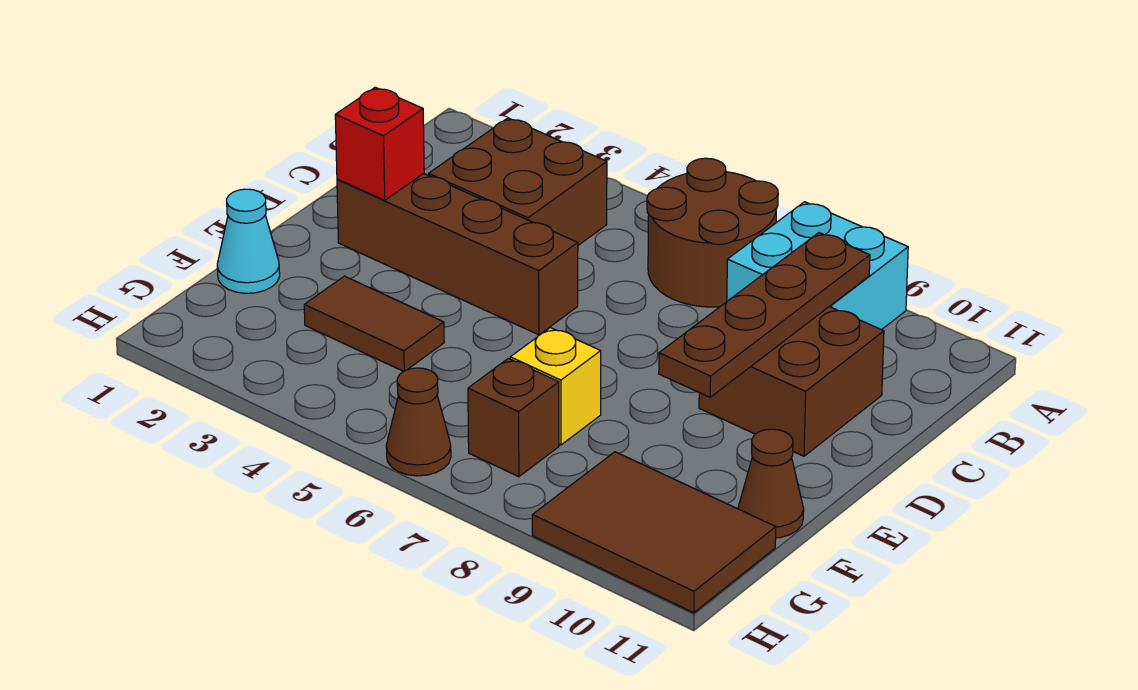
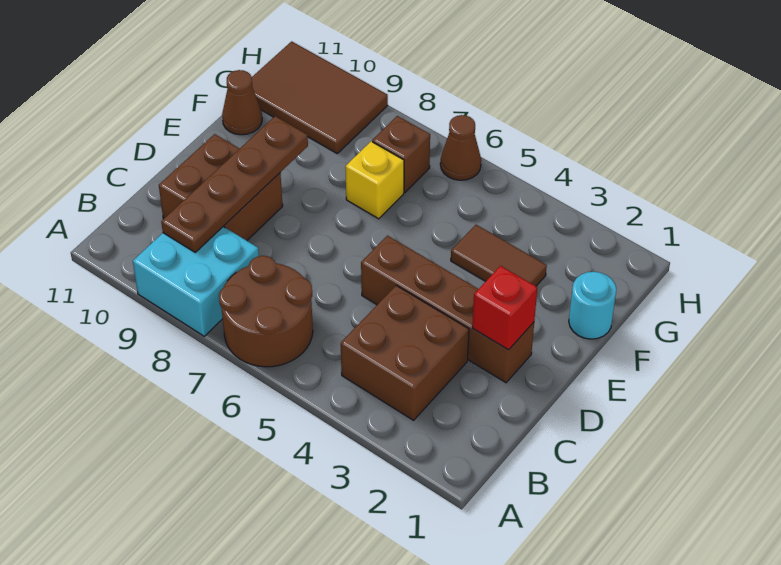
cyan 1x1 cone [217,189,280,293] -> cyan 1x1 round brick [569,272,616,339]

